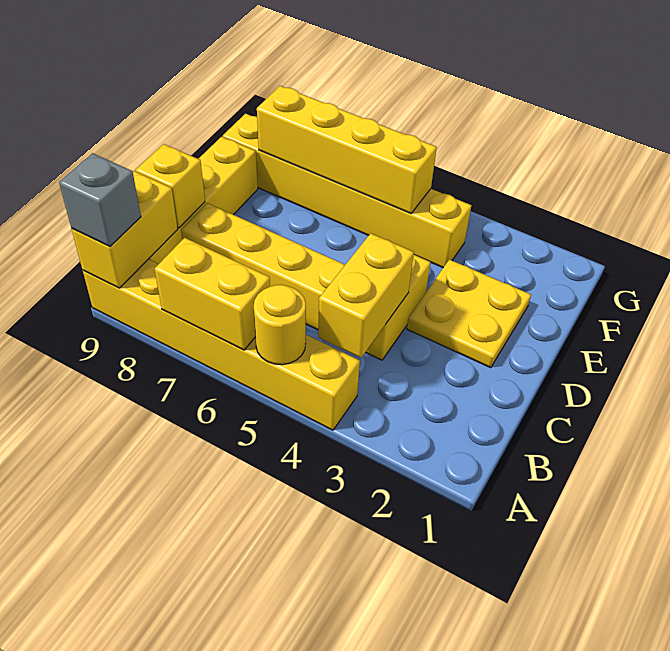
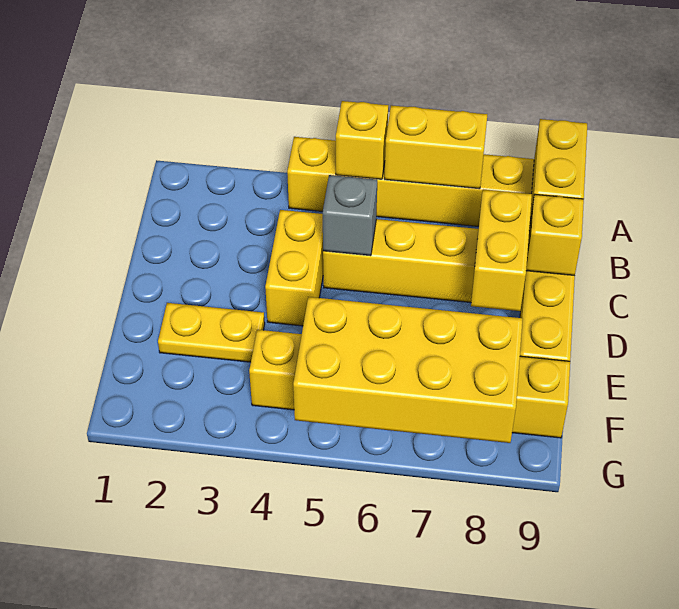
yellow 1x1 round brick [254,285,306,365] -> yellow 1x1 brick [336,101,388,179]
grey 1x1 brick [59,153,141,247] -> grey 1x1 brick moved to [323,175,377,256]
yellow 1x2 brick [318,233,414,358] -> yellow 1x2 brick moved to [471,190,532,311]
yellow 2x2 plate [407,259,531,368] -> yellow 1x2 plate [158,303,265,362]
yellow 1x4 brick [257,86,437,214] -> yellow 2x4 brick [293,297,523,443]

